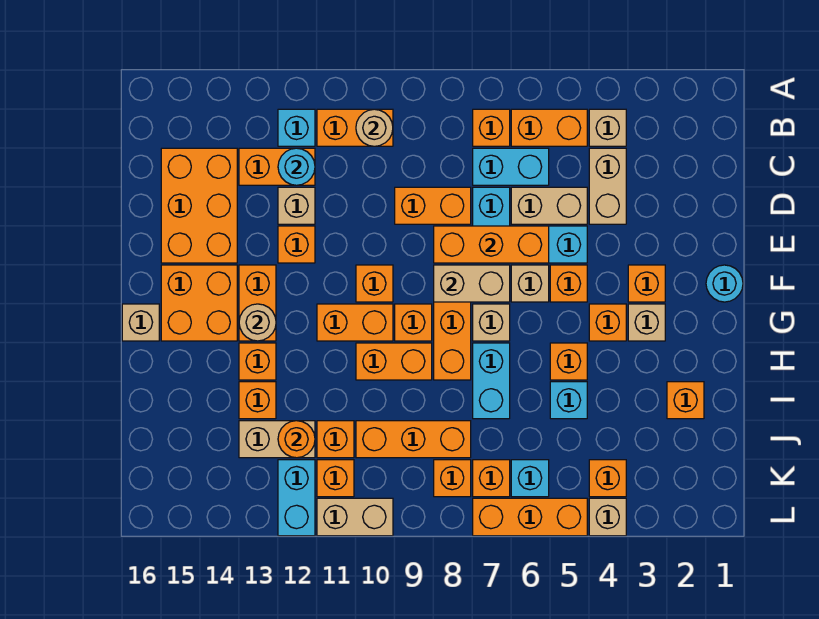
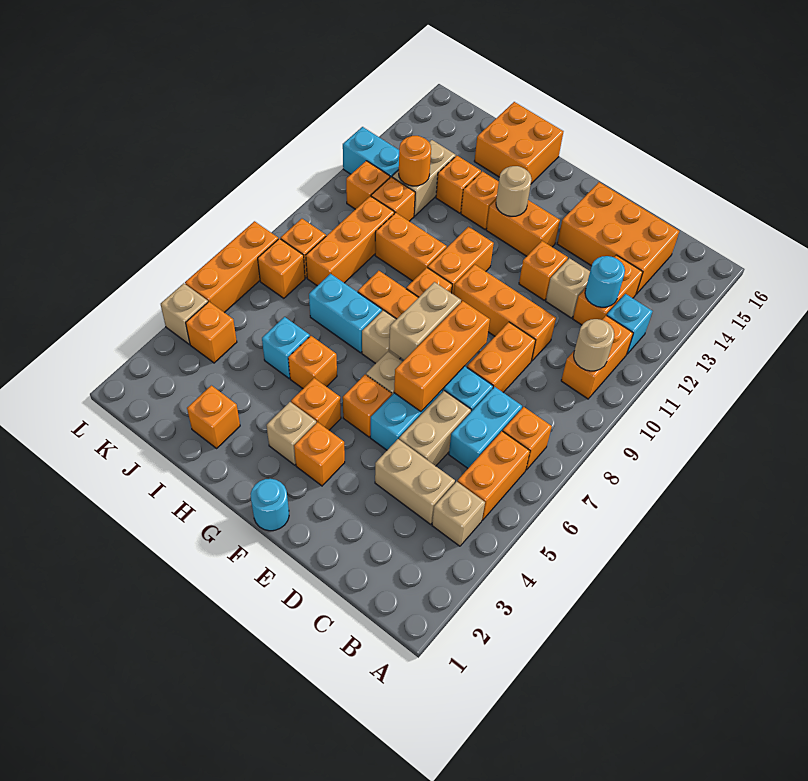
orange 1x1 brick [356,265,393,302] -> orange 1x3 brick [454,264,556,361]
orange 2x2 brick [161,265,237,341] -> orange 2x2 brick moved to [474,102,563,184]
tan 1x1 brick [122,304,159,341] -> none
orange 1x2 brick [356,343,432,380] -> orange 1x2 brick turned to [375,213,447,281]
cyan 1x1 brick [511,460,549,497] -> none
tan 1x2 brick [317,498,393,536] -> none

